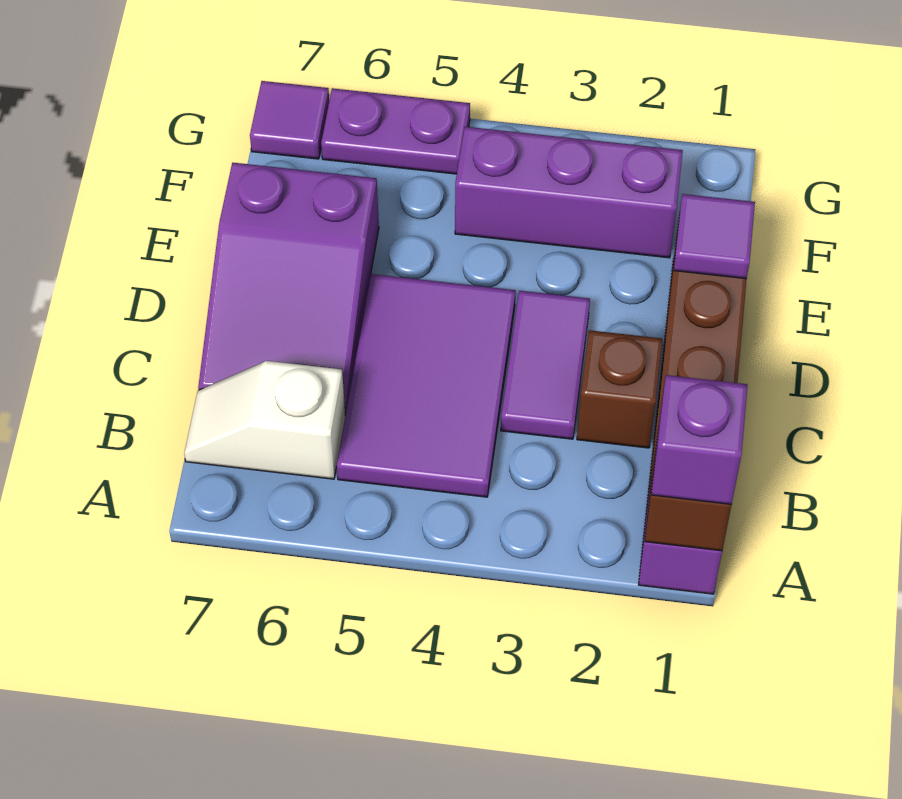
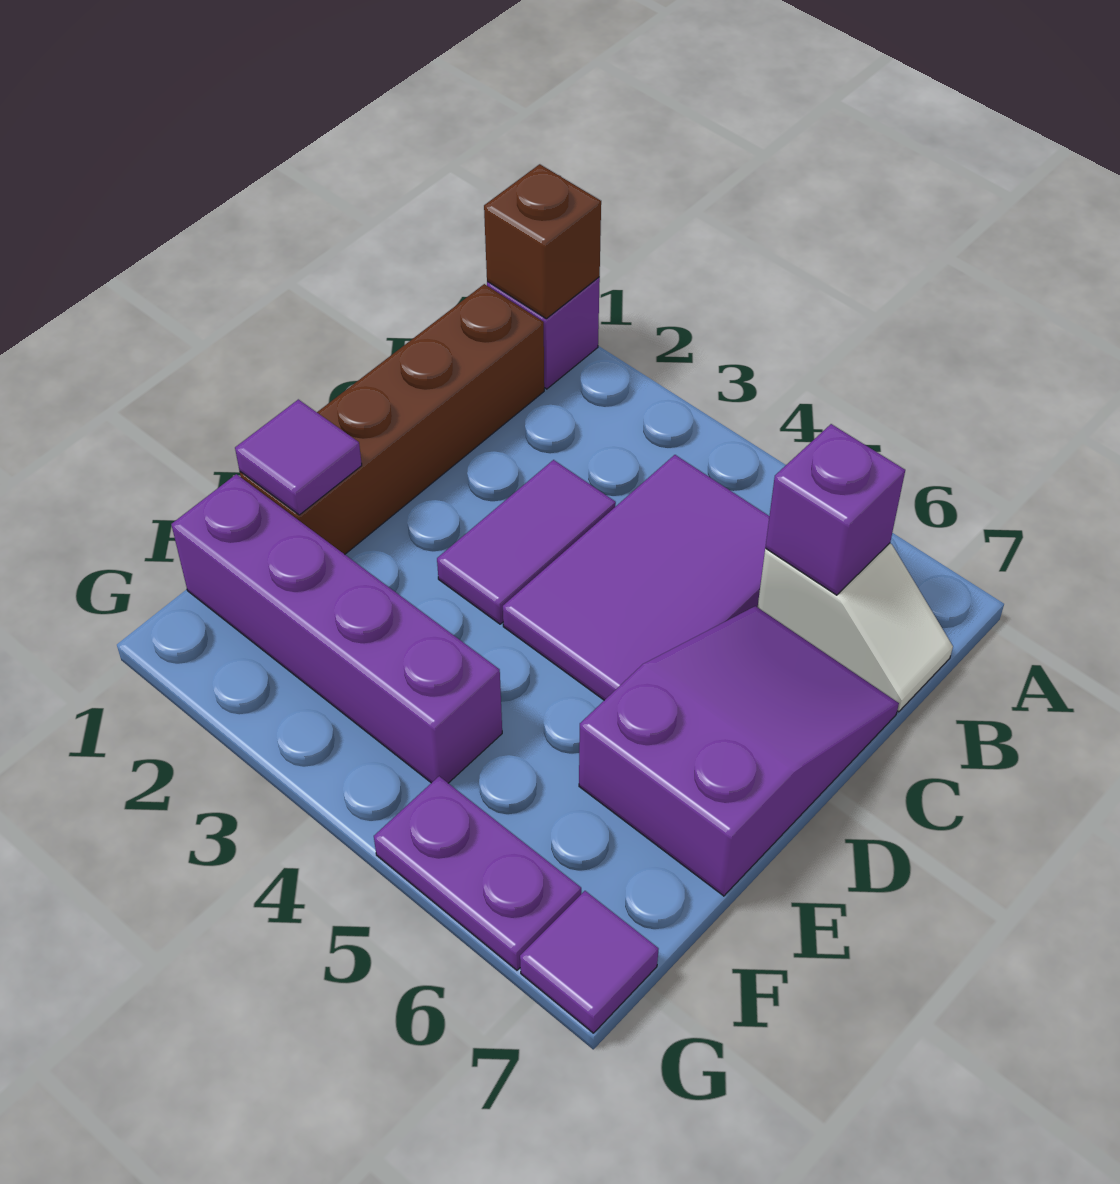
purple 1x1 brick [651,375,748,504] -> purple 1x1 brick moved to [765,424,905,595]
brown 1x1 brick [577,330,662,448] -> none
purple 1x3 brick [455,127,683,258] -> purple 1x4 brick [171,474,502,783]

